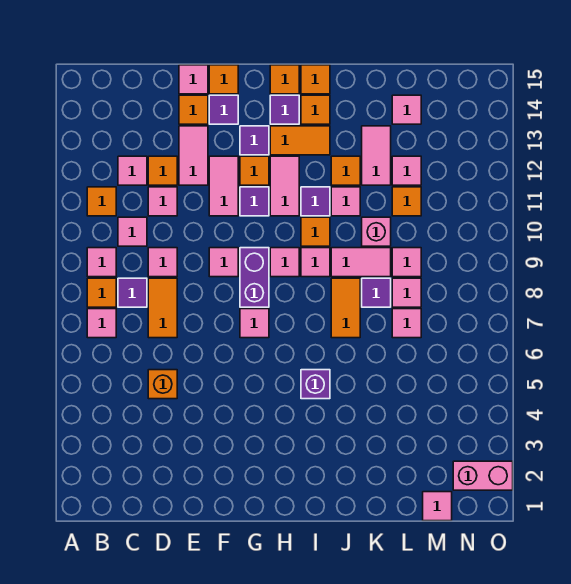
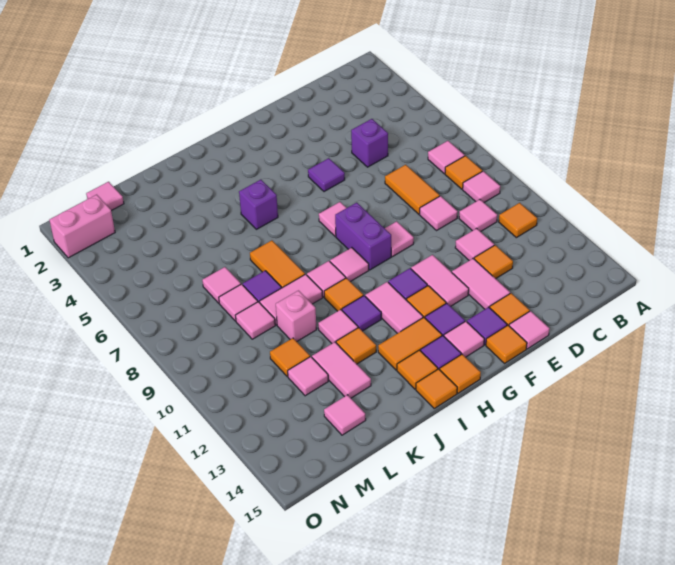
purple 1x1 tile [118,278,147,307] -> purple 1x1 tile moved to [308,158,345,192]
pink 1x1 tile [118,156,147,185] -> pink 1x1 tile moved to [444,321,484,357]
orange 1x1 brick [148,370,177,399] -> purple 1x1 brick [351,119,388,167]

